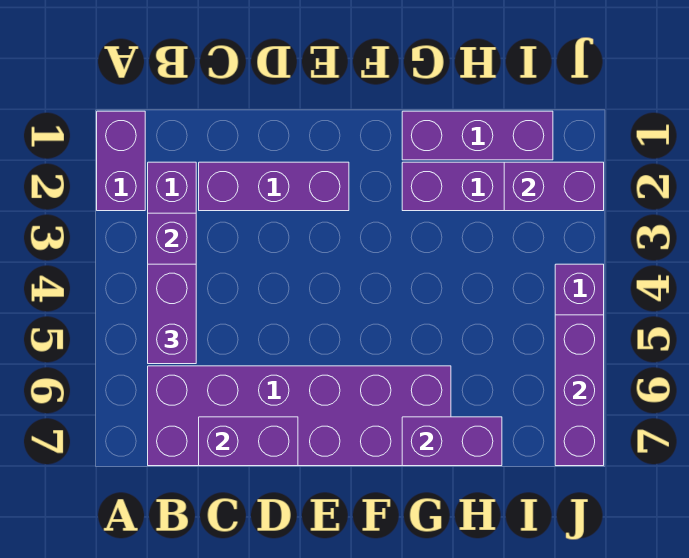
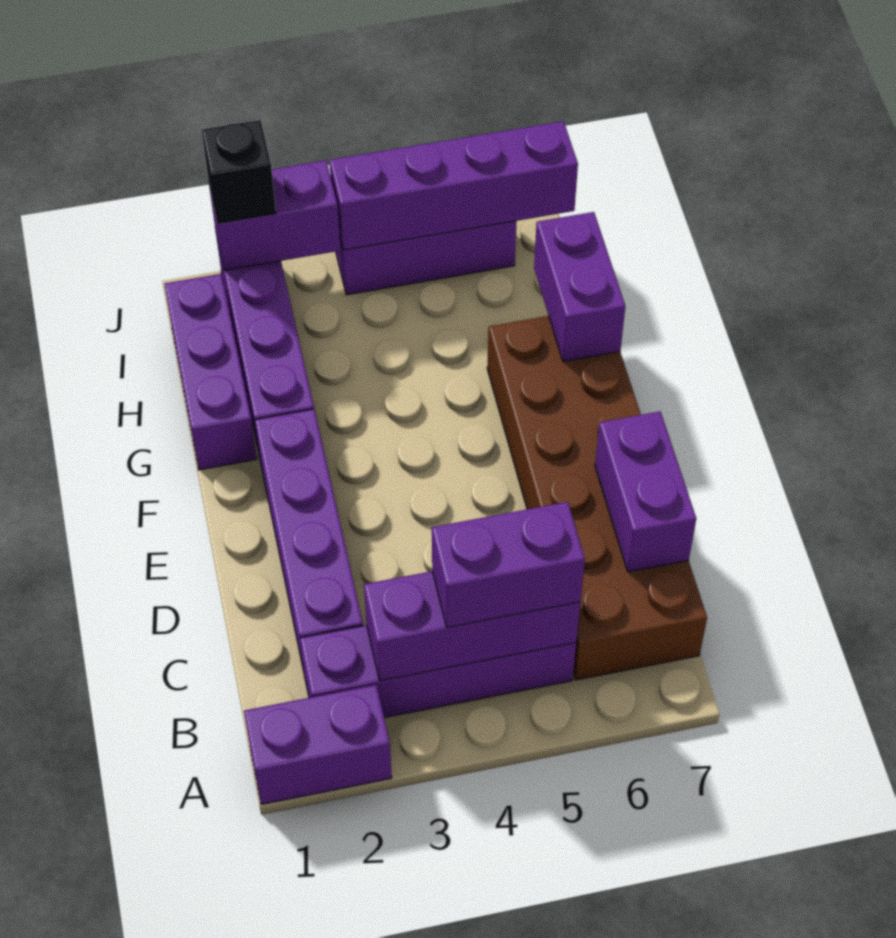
purple 2x6 brick [148,366,451,466] -> brown 2x6 brick [487,316,707,680]
purple 1x3 brick [199,162,349,211] -> purple 1x4 brick [255,409,363,671]
purple 1x2 brick [504,162,604,211] -> purple 1x2 brick turned to [209,160,340,270]
none -> black 1x1 brick [201,120,276,223]
purple 1x3 brick [555,315,604,466] -> purple 1x4 brick [329,121,578,250]

